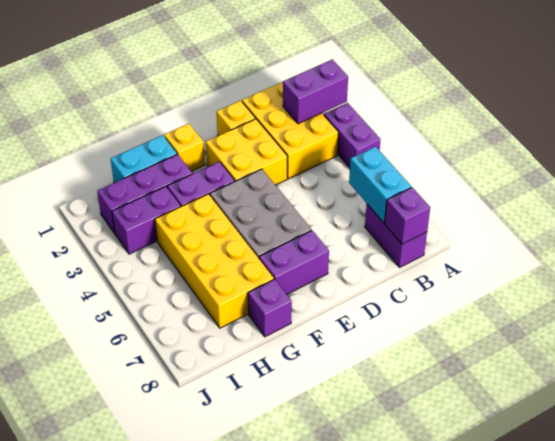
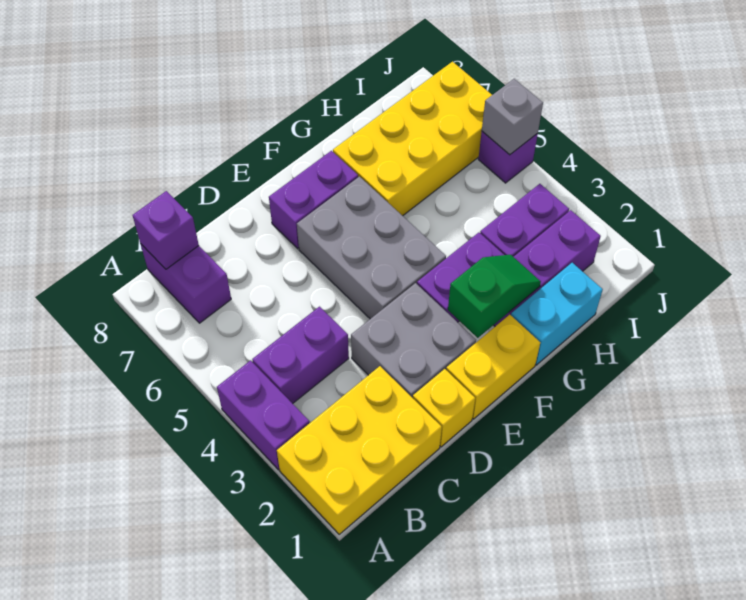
purple 1x2 brick [283,59,348,124] -> purple 1x2 brick moved to [252,307,349,404]
yellow 2x3 brick [242,82,338,179] -> yellow 2x3 brick turned to [277,366,442,534]
cyan 1x2 brick [349,147,411,223] -> none
yellow 2x2 brick [206,119,287,185] -> grey 2x2 brick [351,283,476,398]
yellow 1x1 brick [164,124,205,171] -> yellow 1x2 brick [446,315,540,419]
none -> green 1x2 slope [448,255,541,338]
yellow 2x4 brick [155,194,274,328] -> yellow 2x4 brick turned to [333,62,492,216]
purple 1x1 brick [248,279,292,337] -> purple 1x1 brick moved to [478,132,538,183]
none -> grey 1x1 brick [482,79,543,155]

